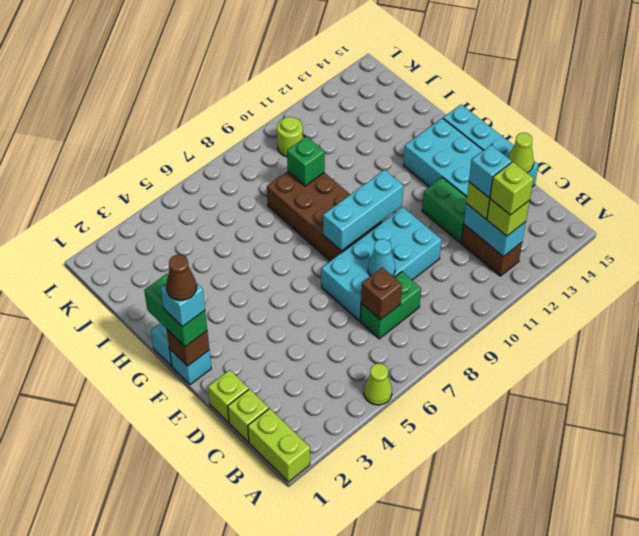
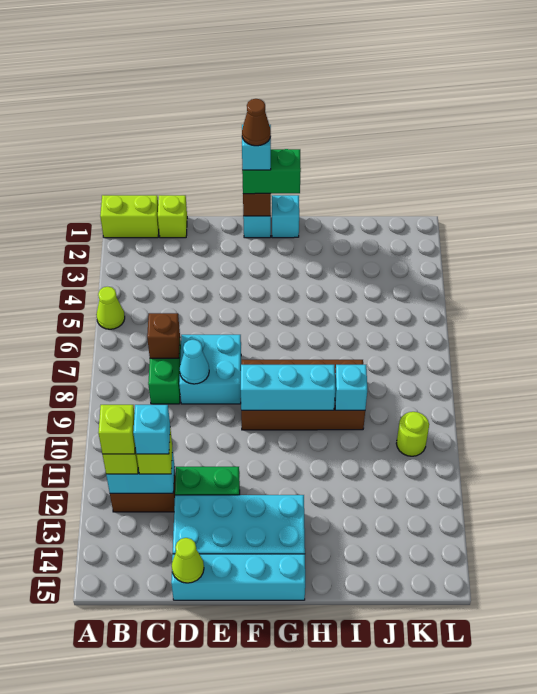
lime 1x1 brick [208,370,249,423] -> none
cyan 2x4 brick [321,207,442,321] -> cyan 2x2 brick [179,335,241,404]
cyan 1x3 brick [323,170,403,251] -> cyan 1x3 brick turned to [241,365,335,410]
green 1x1 brick [287,136,325,186] -> cyan 1x1 brick [335,365,367,410]

